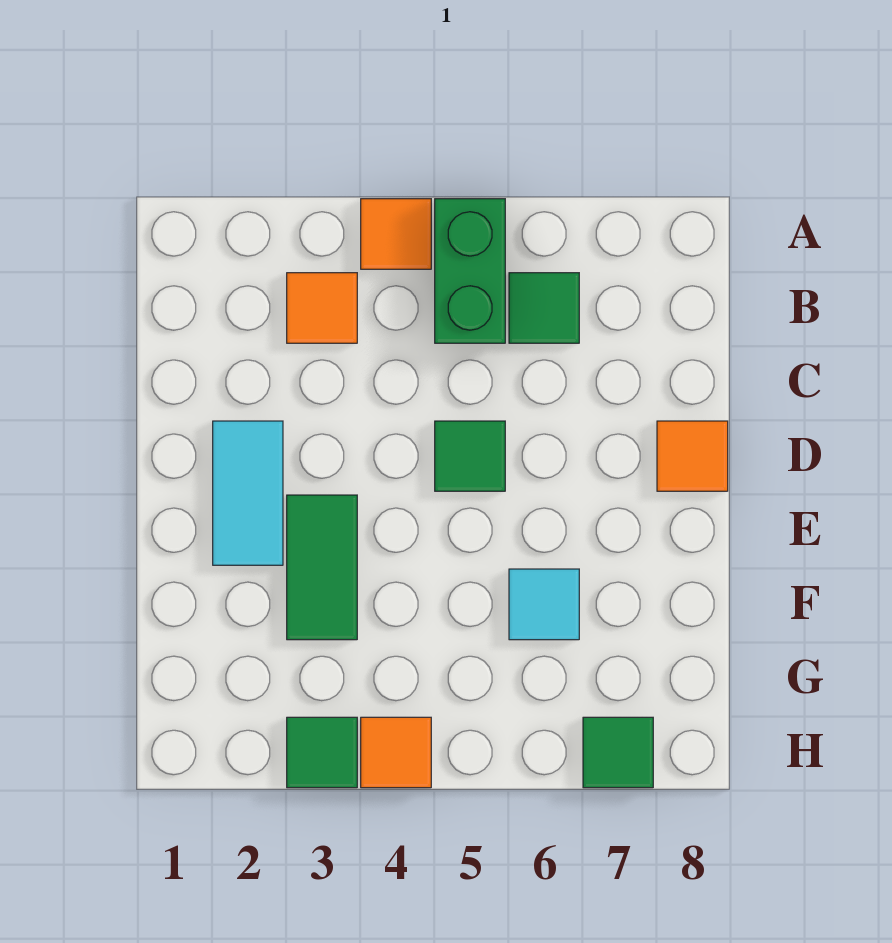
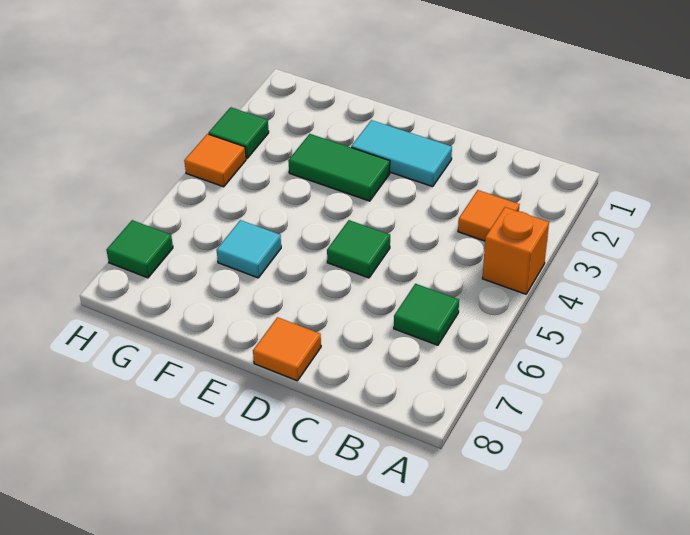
orange 1x1 tile [361,199,431,269] -> orange 1x1 brick [482,207,549,294]
green 1x2 brick [435,199,505,343] -> none

